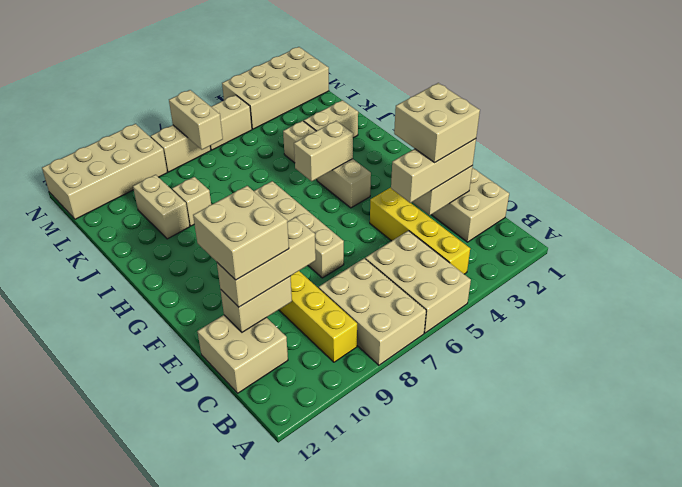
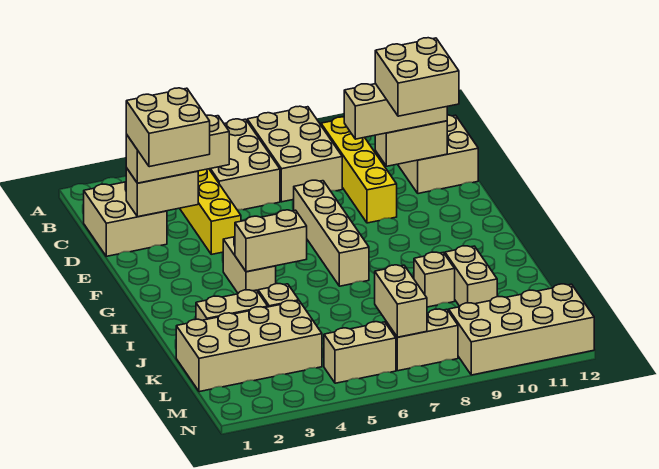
tan 2x4 brick [222,47,329,129] -> tan 2x4 brick moved to [176,301,322,392]

